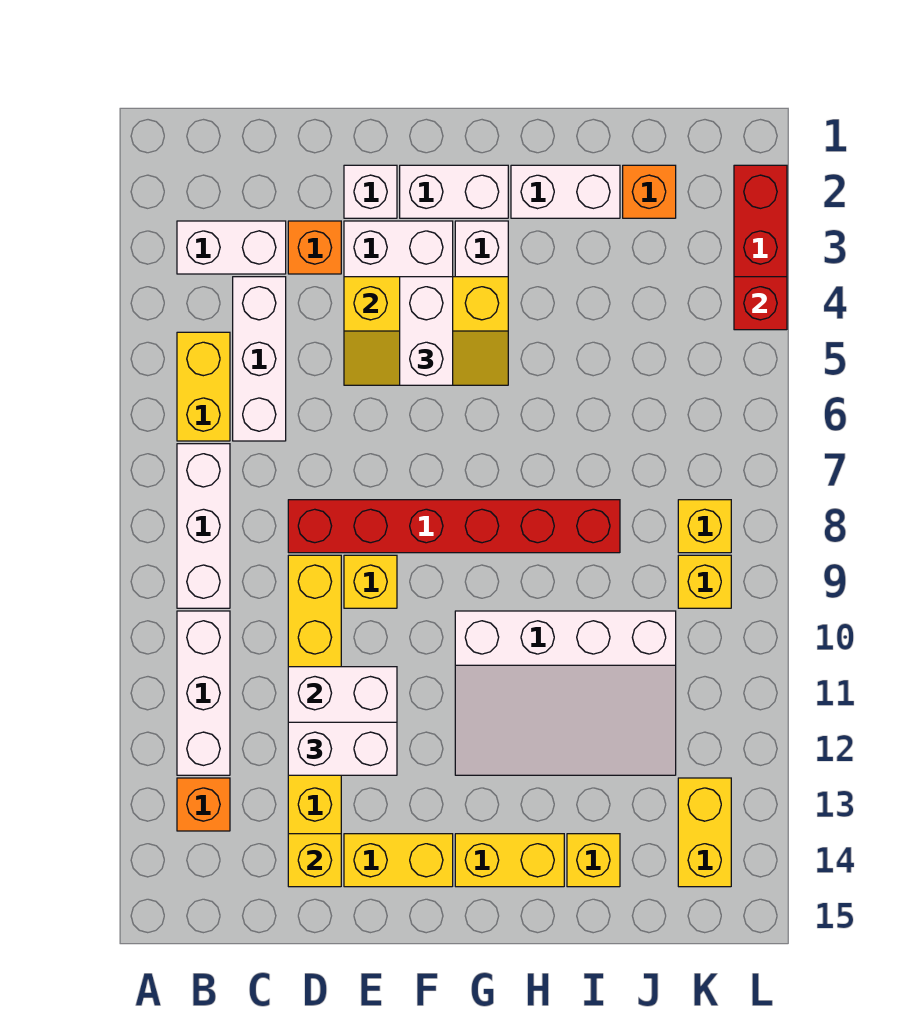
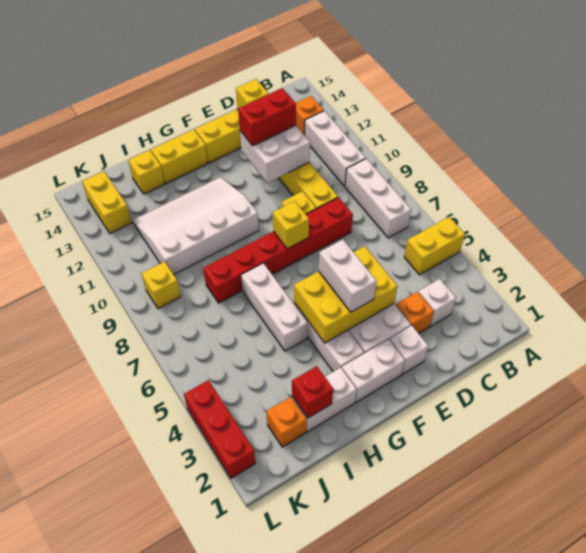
white 1x2 brick [177,221,286,274] -> white 1x1 brick [418,279,456,326]
yellow 1x2 brick [177,332,230,441] -> yellow 1x2 brick turned to [404,217,465,275]
white 1x3 brick [233,277,286,441] -> white 1x3 brick moved to [241,263,308,351]
white 1x2 brick [288,722,397,775] -> red 1x2 brick [238,88,296,146]
yellow 2x3 slope [344,277,508,385] -> yellow 2x3 brick [294,246,397,343]
yellow 1x1 brick [678,500,731,553] -> yellow 1x1 brick moved to [273,201,309,249]
red 1x1 brick [734,277,787,330] -> red 1x1 brick moved to [292,366,333,418]

